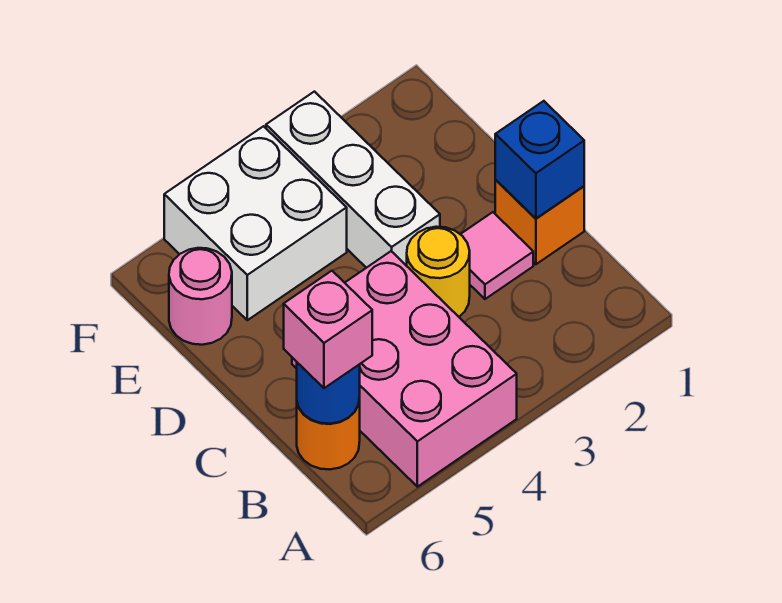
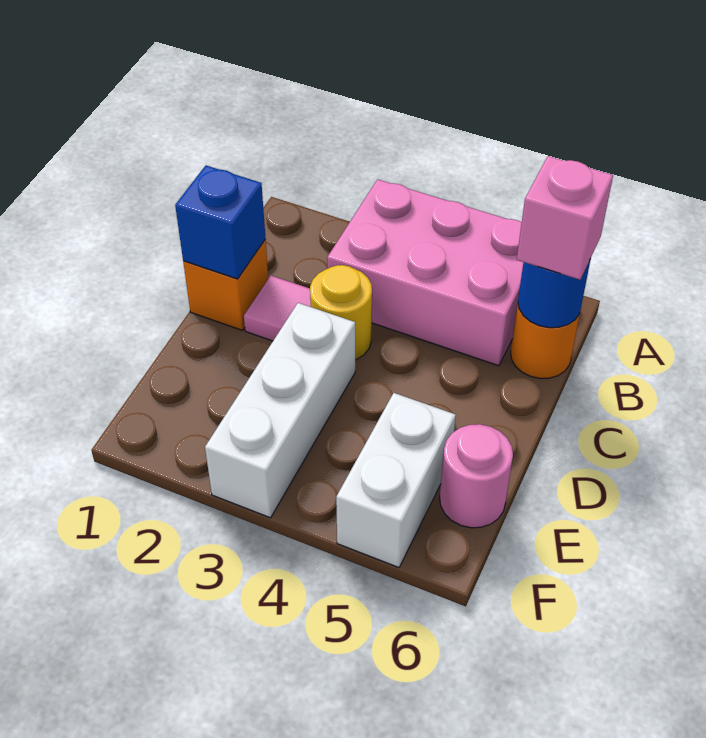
pink 2x3 brick [292,251,517,487] -> pink 2x3 brick turned to [327,179,523,366]
white 2x2 brick [164,126,347,320] -> white 1x2 brick [336,393,456,567]

